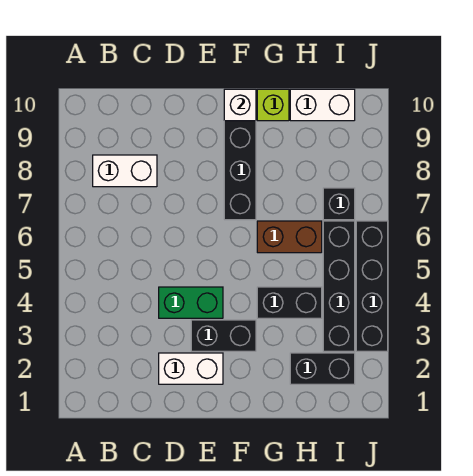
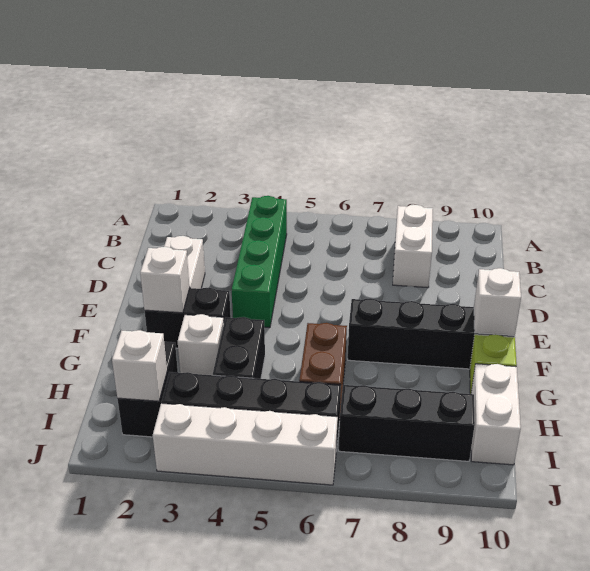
green 1x2 brick [159,287,223,318] -> green 1x4 brick [232,196,287,328]
black 1x2 brick [191,320,256,351] -> black 1x2 brick turned to [145,288,231,348]
none -> white 1x1 brick [140,247,190,313]
none -> white 1x1 brick [178,314,224,375]
none -> white 1x1 brick [112,330,167,401]
black 1x1 brick [323,188,355,220] -> black 1x3 brick [339,385,475,461]
black 1x4 brick [356,221,388,351] -> white 1x4 brick [153,403,338,485]

